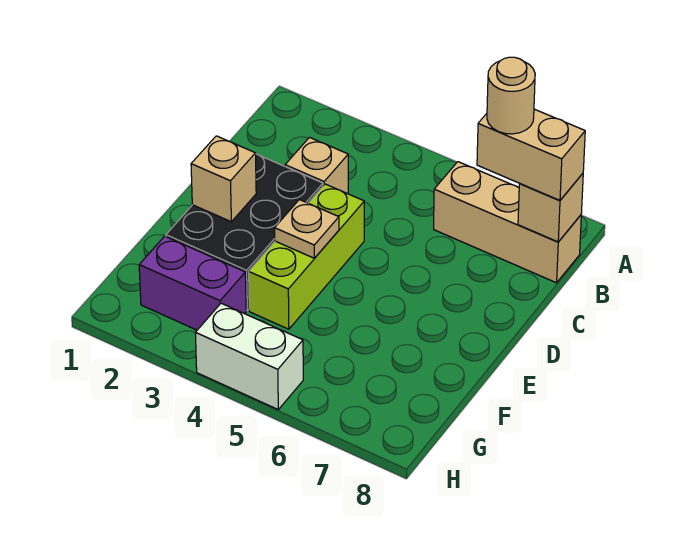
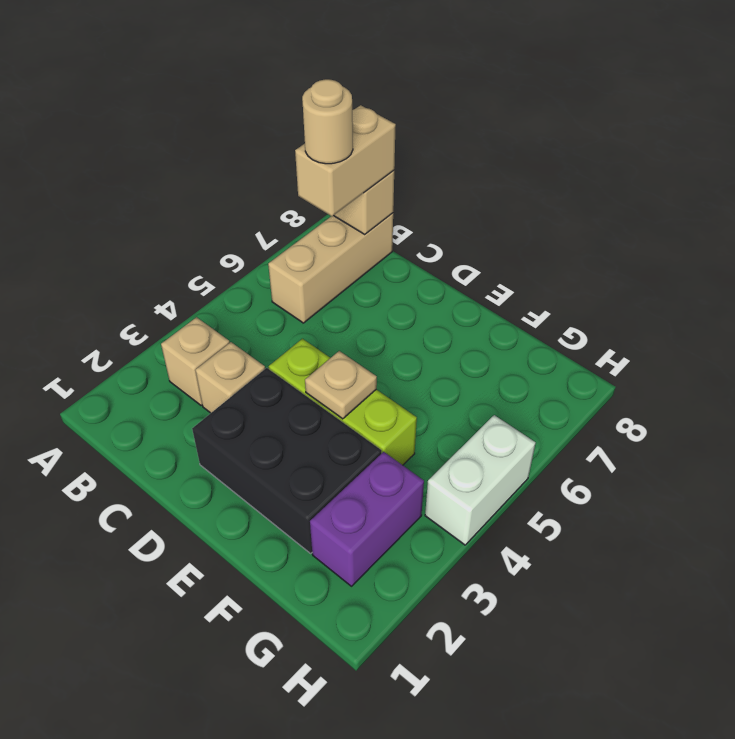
tan 1x1 brick [191,136,256,222] -> tan 1x1 brick moved to [161,317,230,405]

